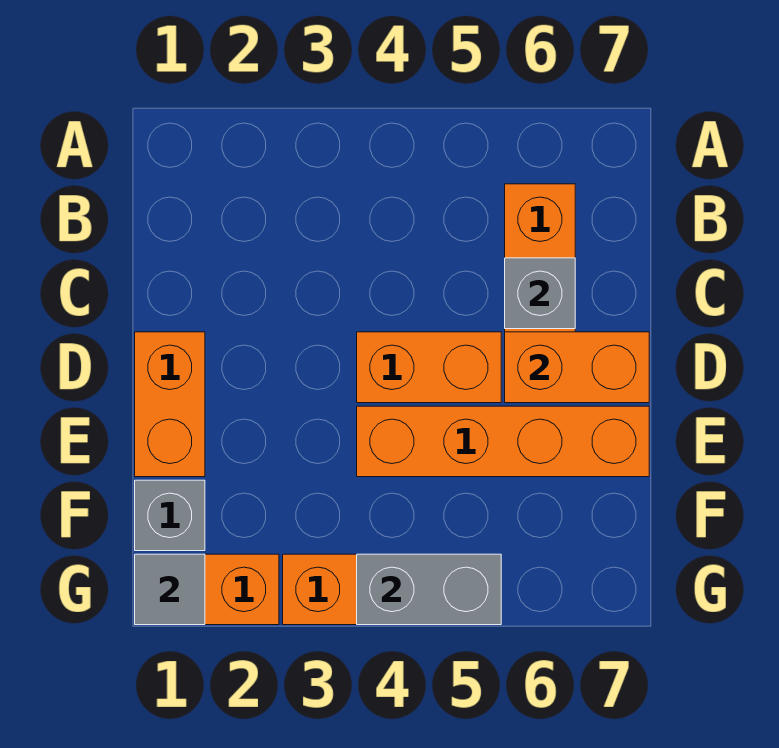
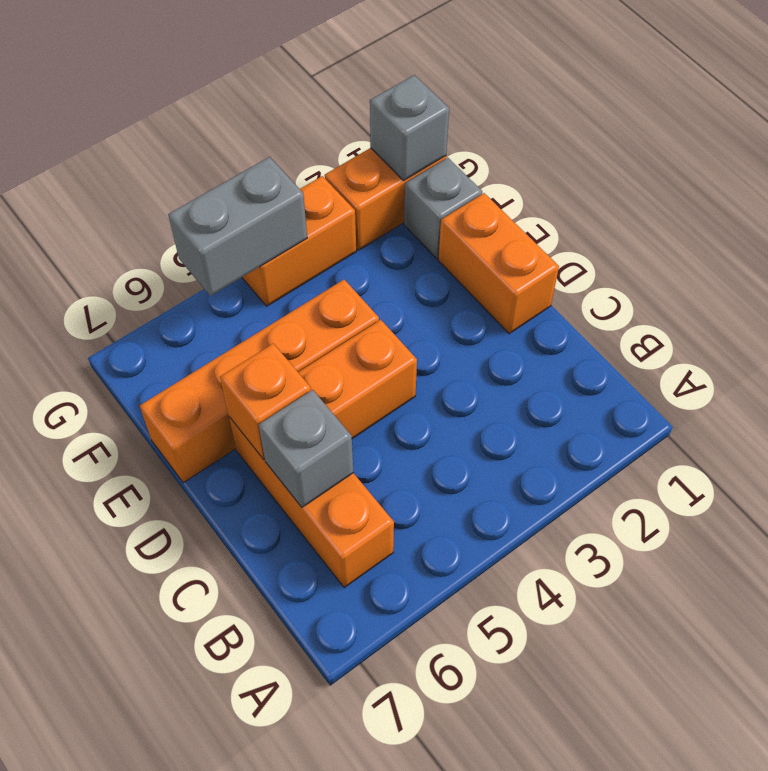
orange 1x2 brick [505,332,649,403] -> orange 1x1 brick [220,343,311,459]
grey 1x1 tile [135,554,205,625] -> grey 1x1 brick [370,75,449,181]

